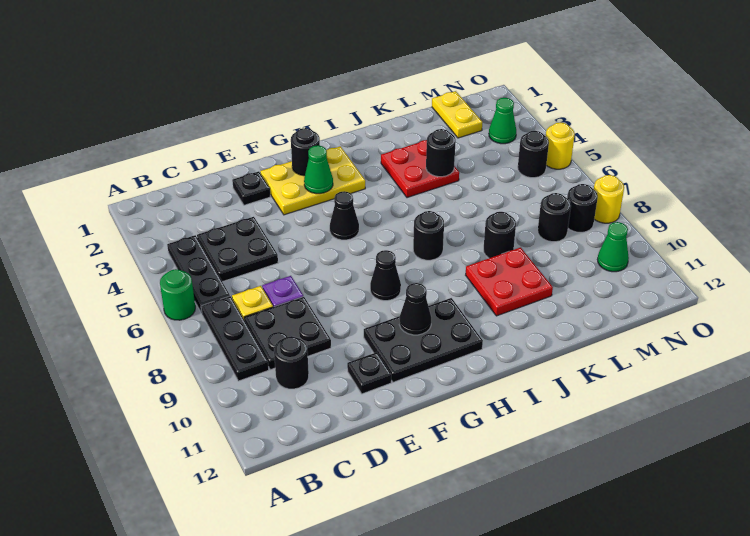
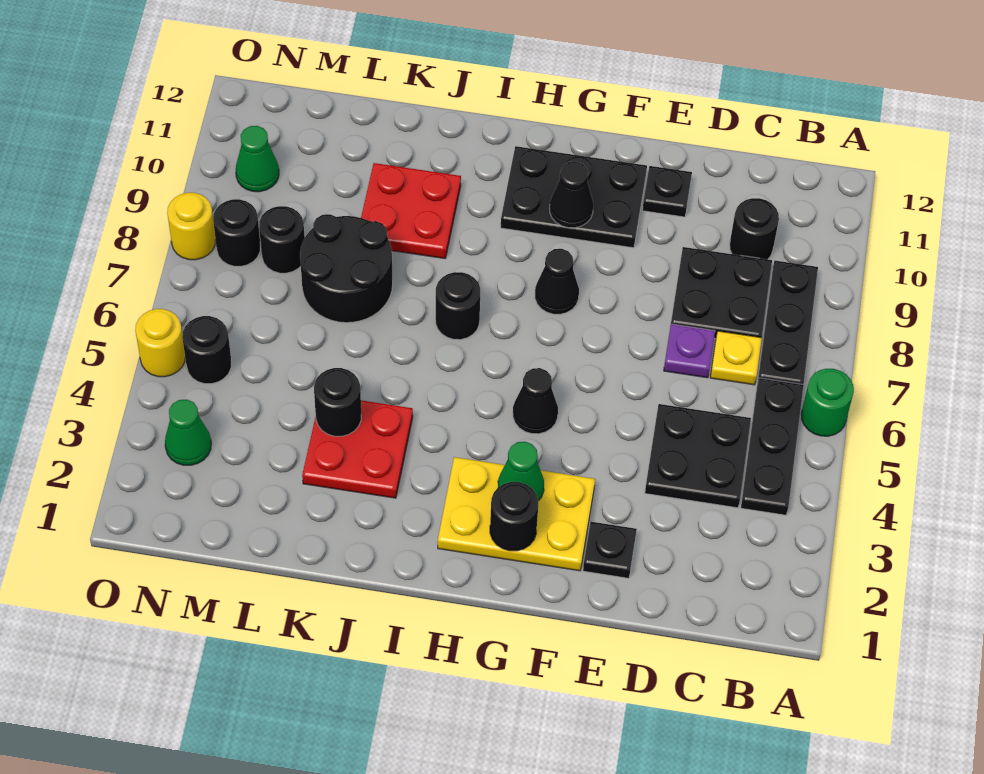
black 1x1 round brick [484,212,516,258] -> black 2x2 round brick [300,214,393,323]
yellow 1x2 plate [432,91,483,138] -> none

